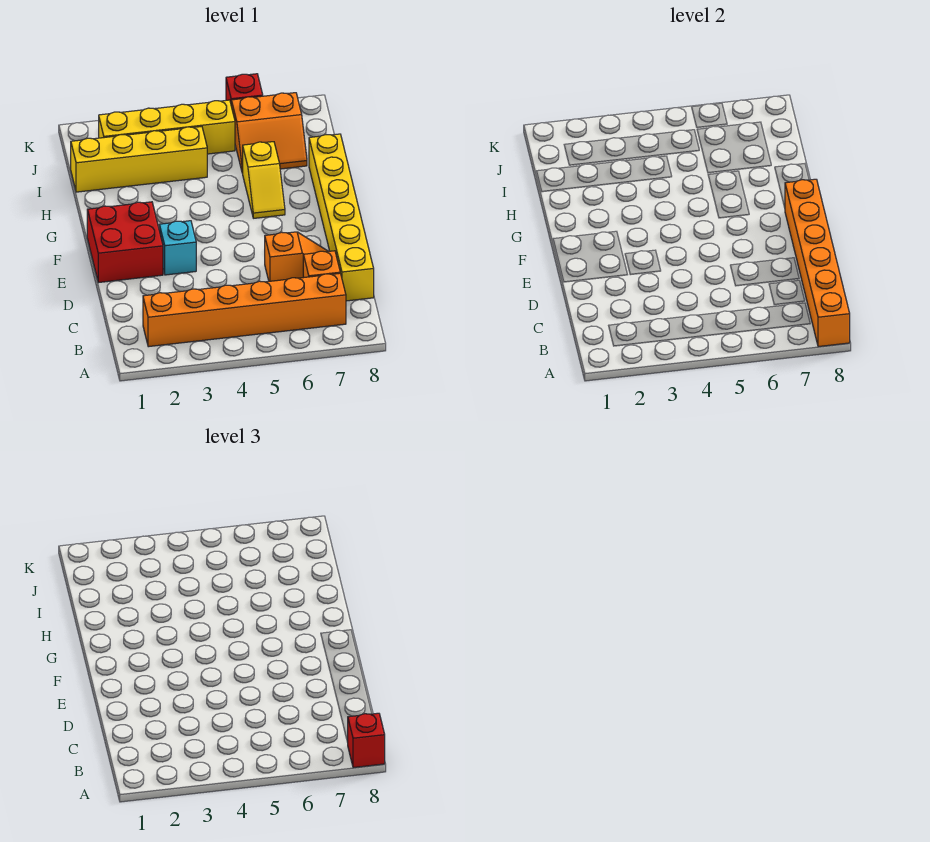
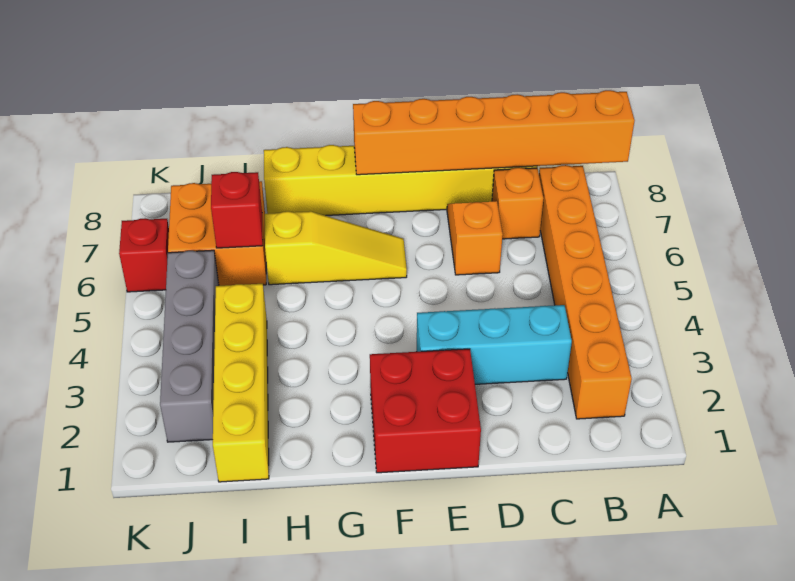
red 1x1 brick [348,713,385,768] -> red 1x1 brick moved to [211,172,263,248]
cyan 1x1 brick [159,221,196,275] -> cyan 1x3 brick [417,305,572,384]
yellow 1x2 slope [243,142,285,218] -> yellow 1x3 slope [265,211,407,285]
orange 2x2 slope [231,93,307,173] -> orange 2x2 brick [168,181,266,286]
yellow 1x4 brick [99,100,235,154] -> grey 1x4 brick [160,250,219,442]

